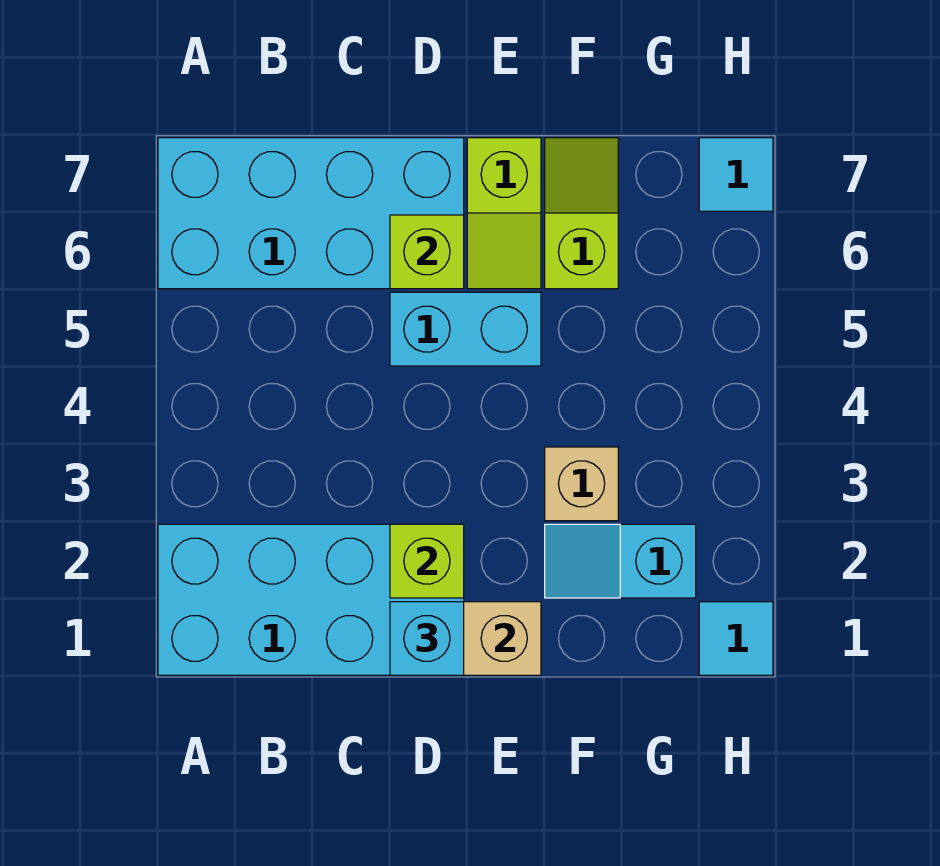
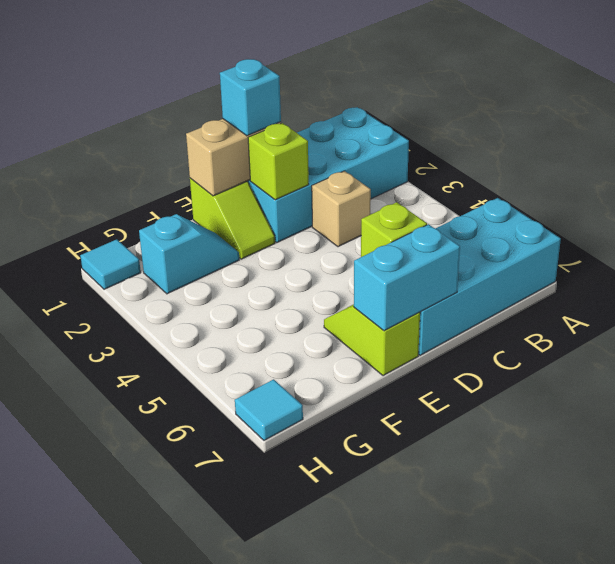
cyan 1x2 brick [390,292,541,366] -> cyan 1x2 brick moved to [354,224,460,331]
tan 1x1 brick [545,447,618,521] -> tan 1x1 brick moved to [312,171,371,247]
lime 1x2 slope [545,138,618,289] -> lime 1x2 slope moved to [190,178,275,259]

